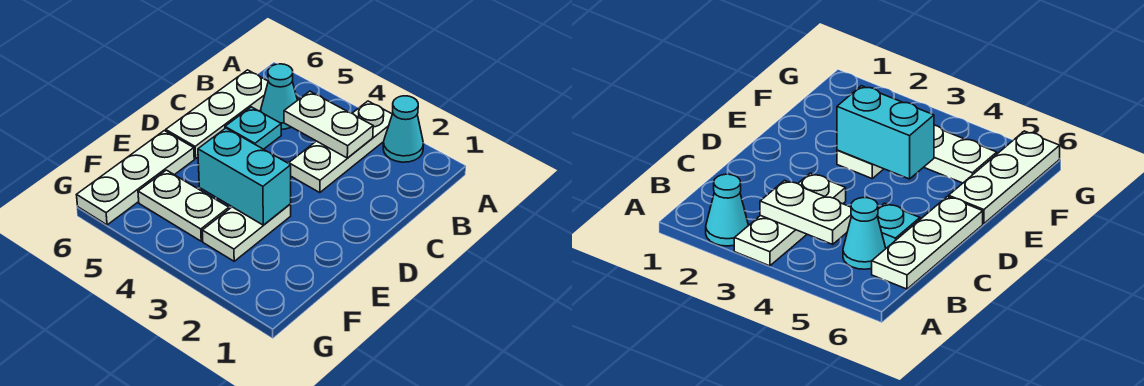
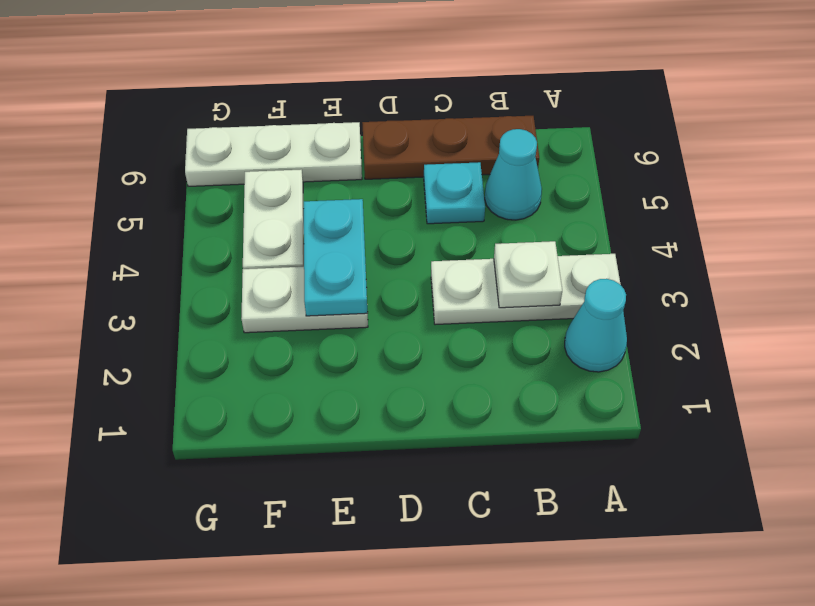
white 1x2 plate [284,91,373,158] -> white 1x1 plate [494,241,562,308]
white 1x3 plate [166,70,268,159] -> brown 1x3 plate [362,116,539,179]
cyan 1x2 brick [198,128,291,225] -> cyan 1x2 plate [304,199,367,316]

